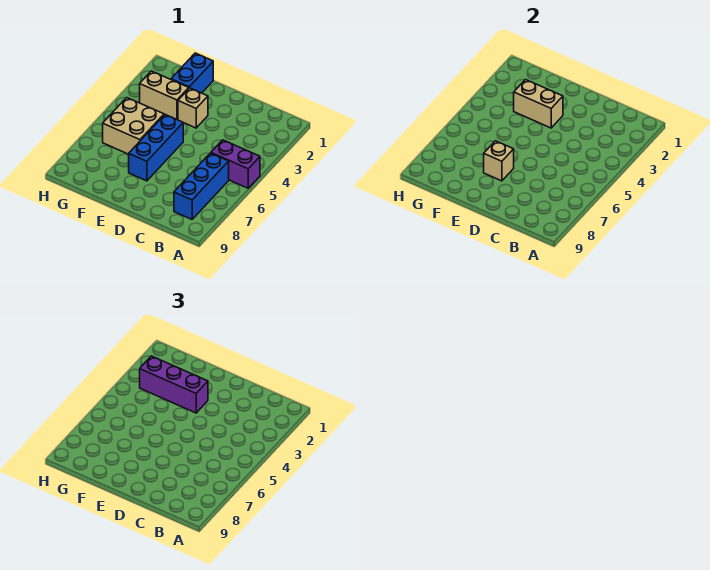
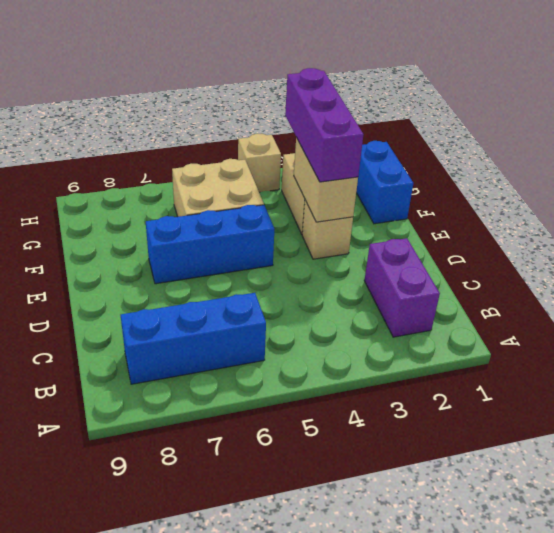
purple 1x2 brick [211,140,260,188] -> purple 1x2 brick moved to [364,238,440,337]
tan 1x1 brick [484,141,514,181] -> tan 1x1 brick moved to [238,134,281,192]
blue 1x2 brick [171,53,213,93] -> blue 1x2 brick turned to [356,141,413,224]

